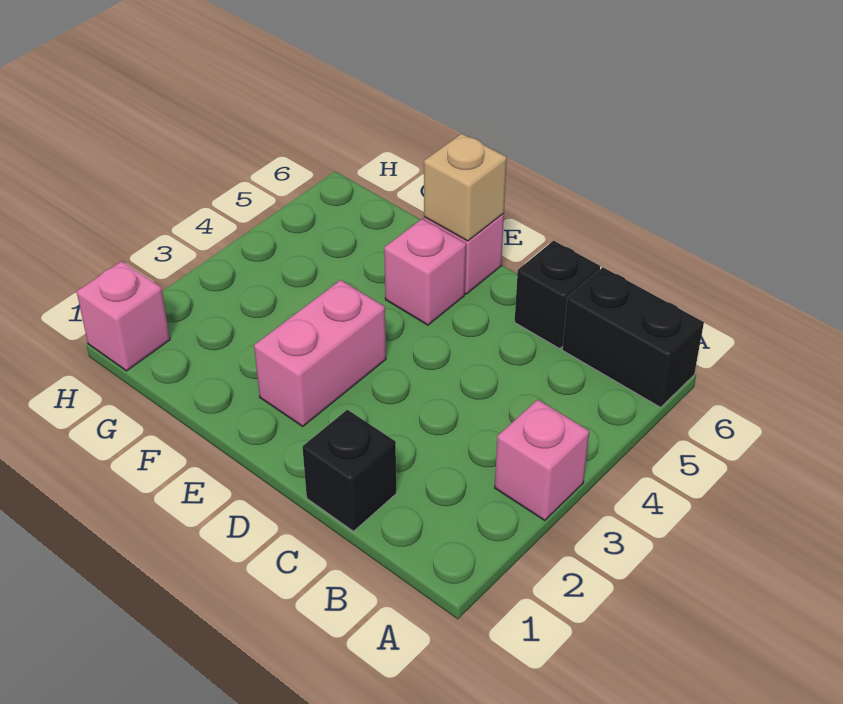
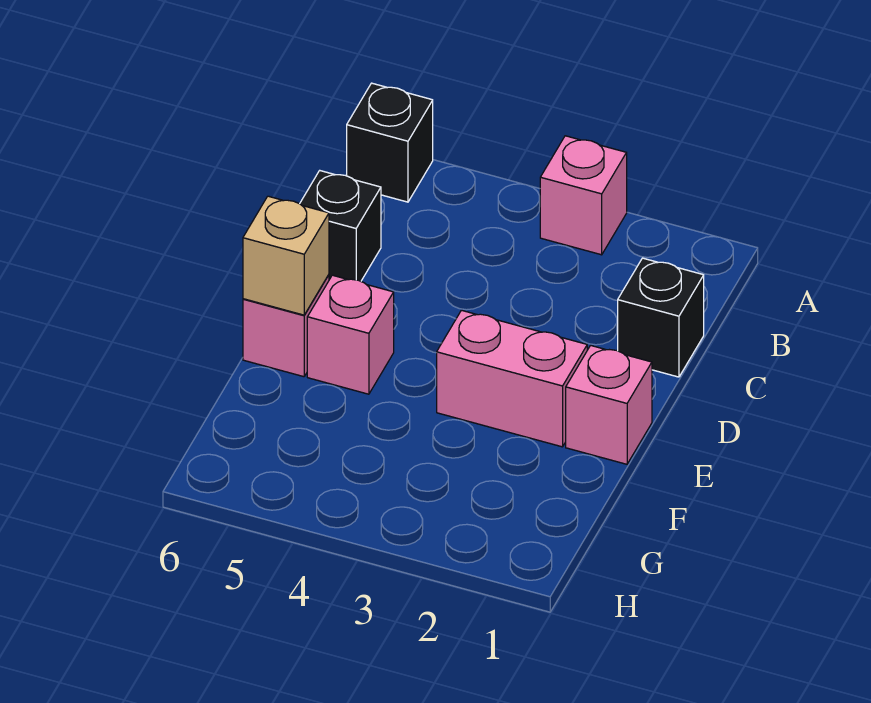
black 1x2 brick [562,267,704,407] -> black 1x1 brick [347,83,433,202]
pink 1x1 brick [77,261,170,371] -> pink 1x1 brick moved to [566,345,652,464]

